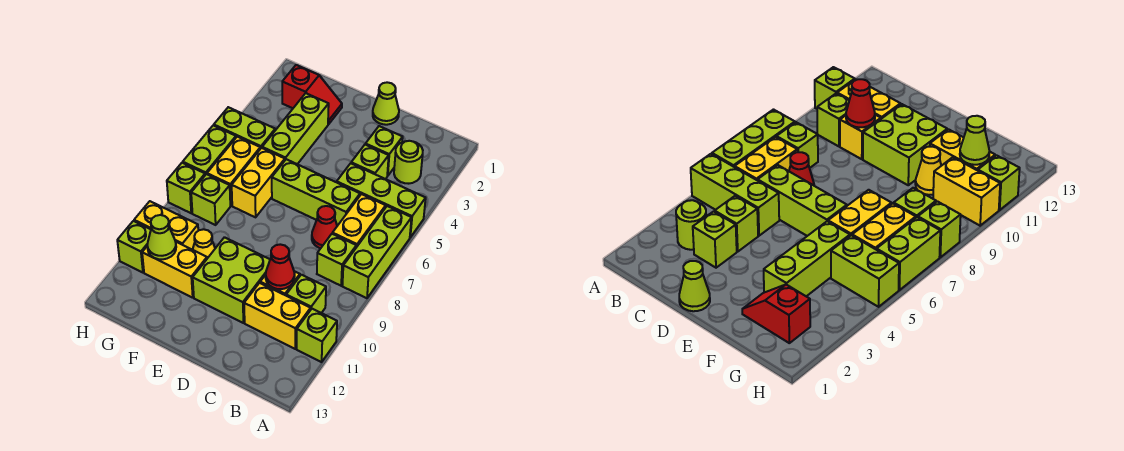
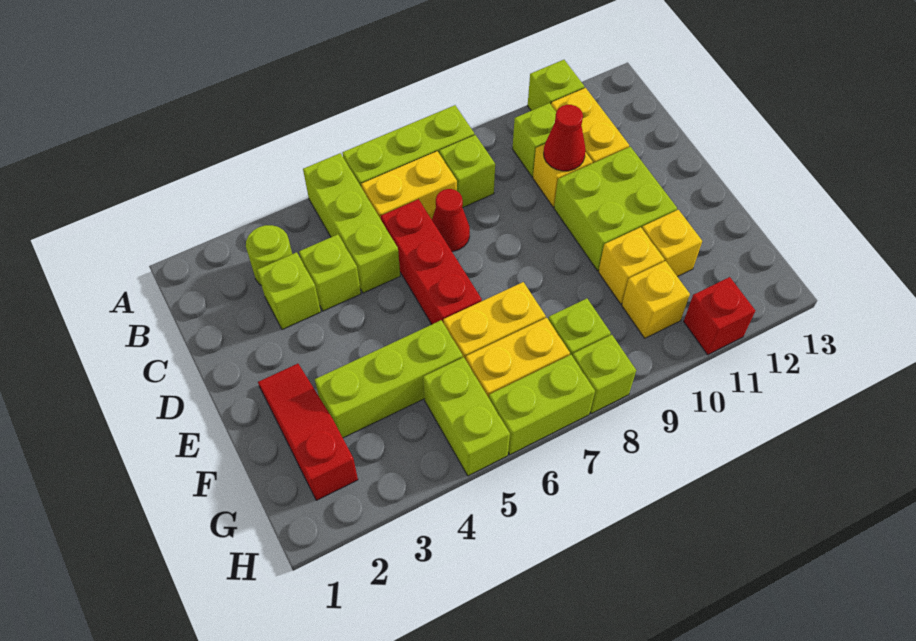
lime 1x3 brick [272,159,360,226] -> red 1x3 brick [381,199,482,324]
lime 1x1 cone [373,82,399,125] -> none
red 1x2 slope [282,65,342,124] -> red 1x3 slope [258,364,358,500]
yellow 1x1 cone [193,229,215,258] -> yellow 1x1 brick [599,227,664,304]
yellow 1x2 brick [142,241,207,298] -> yellow 1x1 brick [642,210,702,277]
yellow 1x2 brick [134,201,198,250] -> yellow 1x1 brick [622,261,690,338]
lime 1x1 cone [147,215,176,259] -> none
lime 1x1 brick [117,221,151,273] -> red 1x1 brick [684,277,755,355]

